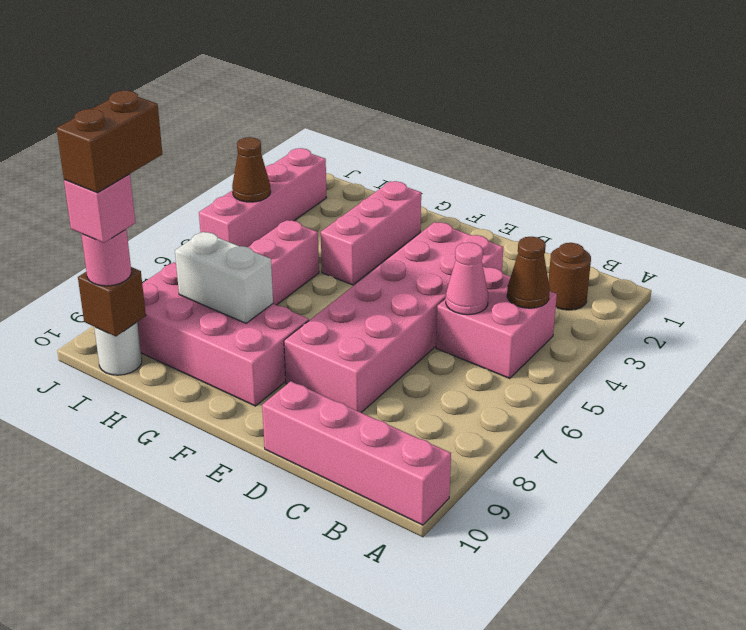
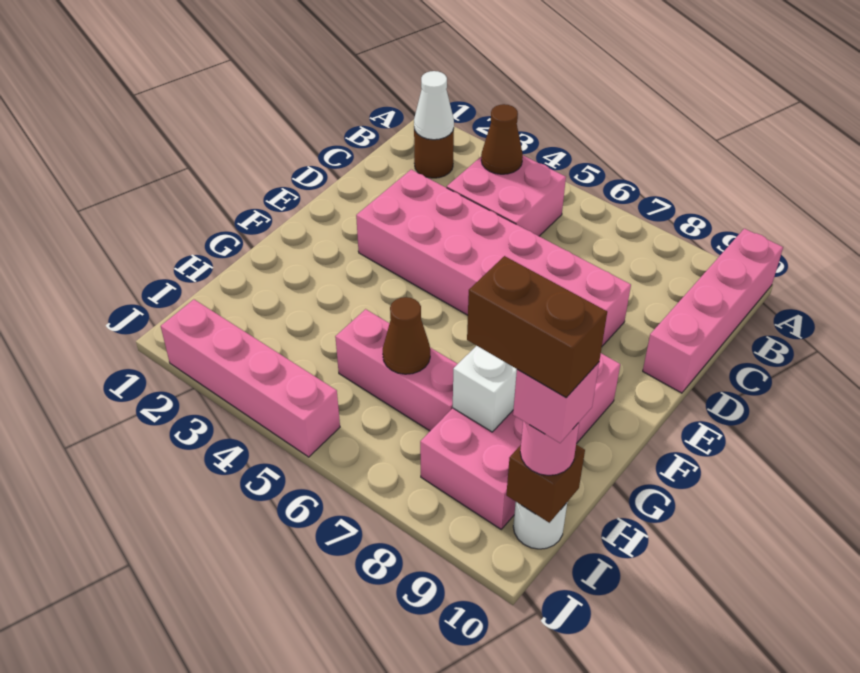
none -> white 1x1 cone [414,71,454,140]
pink 1x1 cone [446,242,488,315] -> none
pink 1x3 brick [321,181,421,285] -> none
brown 1x1 cone [232,137,271,202] -> brown 1x1 cone moved to [383,297,430,374]

